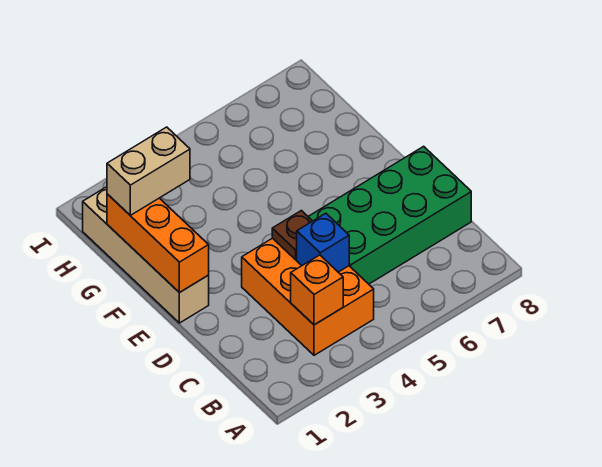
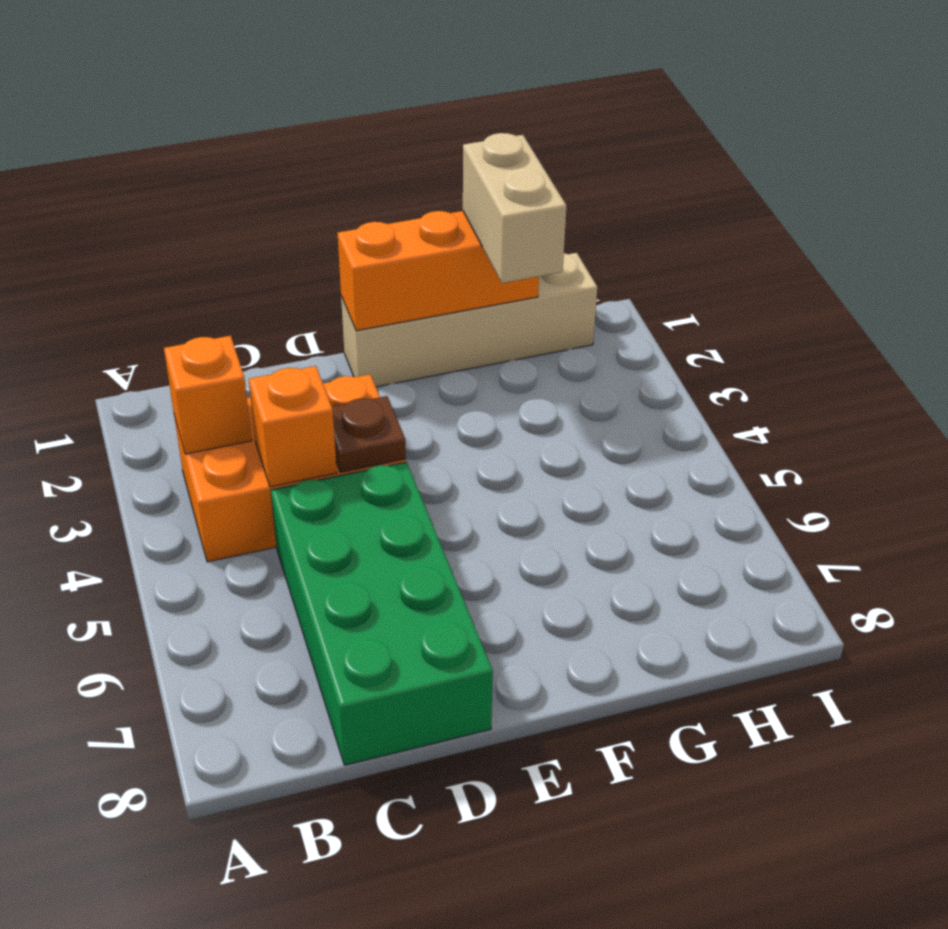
blue 1x1 brick [297,213,349,272] -> orange 1x1 brick [249,366,337,487]

